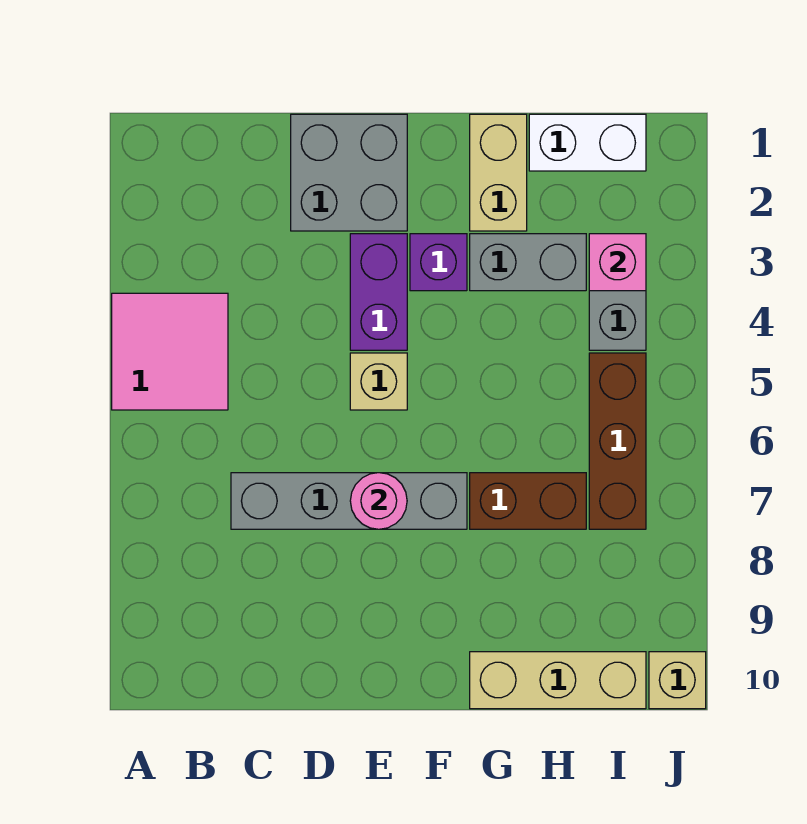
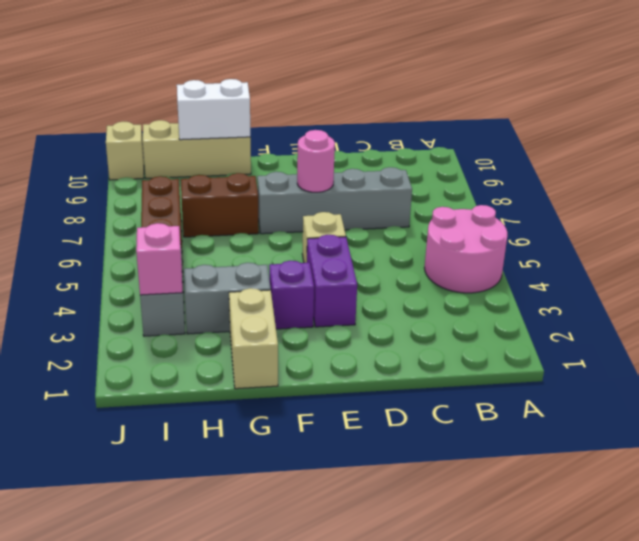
pink 2x2 tile [112,293,228,410] -> pink 2x2 round brick [424,205,507,293]
grey 2x2 brick [291,114,407,231] -> none
white 1x2 brick [529,114,646,171] -> white 1x2 brick moved to [177,79,250,140]

